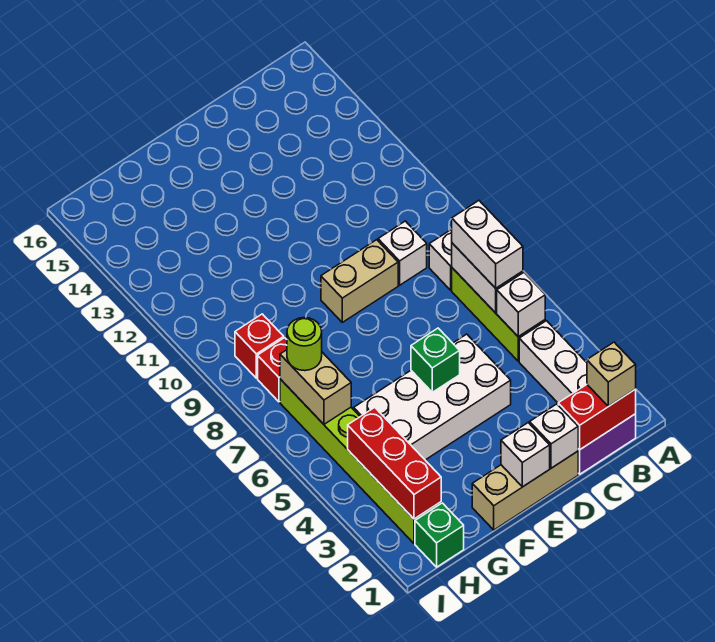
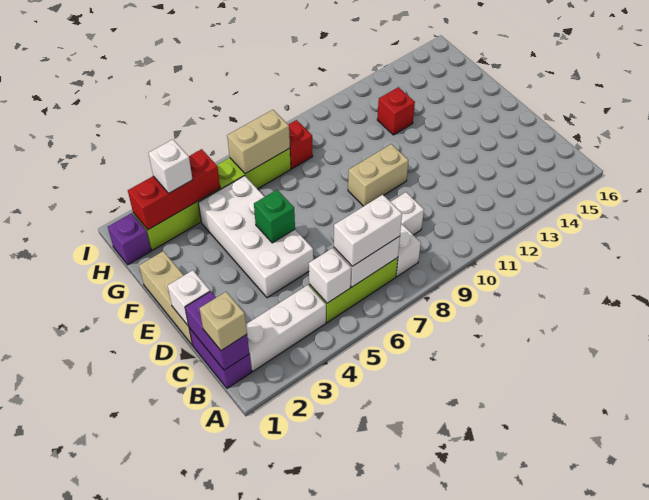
red 1x2 brick [558,385,636,450] -> purple 1x2 brick [185,291,249,370]
tan 1x2 brick [321,240,398,322] -> tan 1x2 brick turned to [348,144,408,206]
white 1x1 brick [501,423,550,487] -> white 1x1 brick moved to [149,139,193,193]
green 1x1 brick [415,503,464,567] -> purple 1x1 brick [108,213,151,265]
lime 1x1 round brick [287,318,322,371] -> none
red 1x1 brick [235,314,284,378] -> red 1x1 brick moved to [377,87,415,135]

